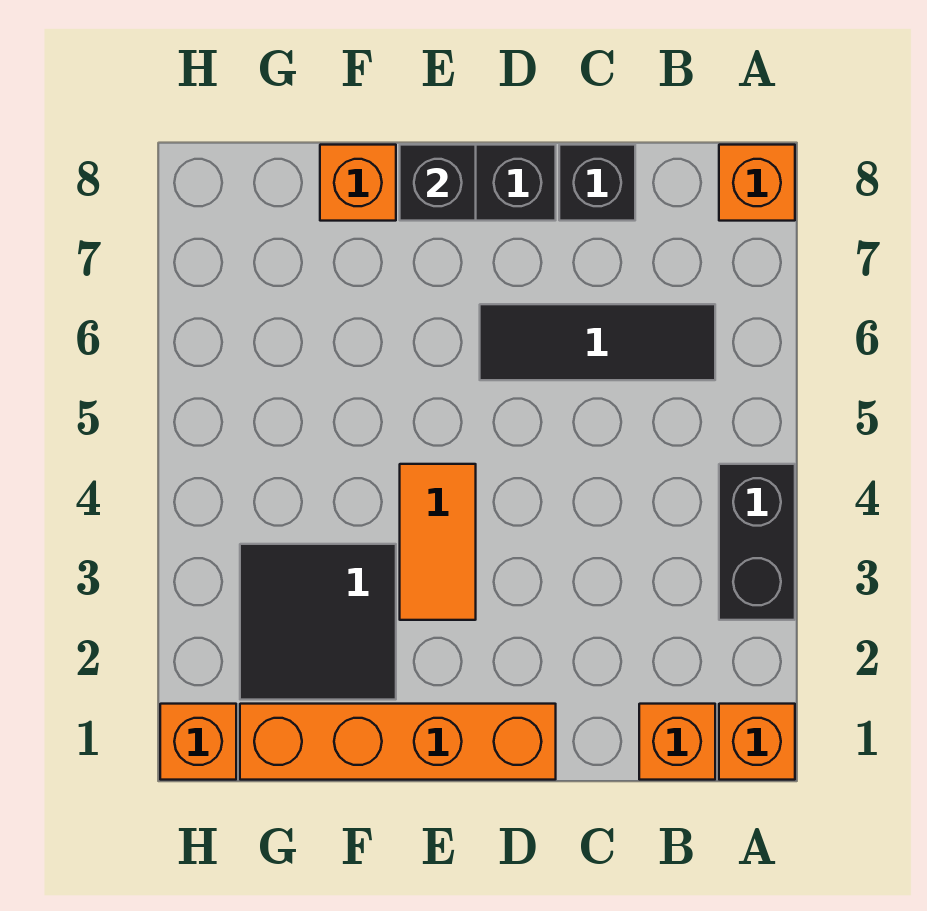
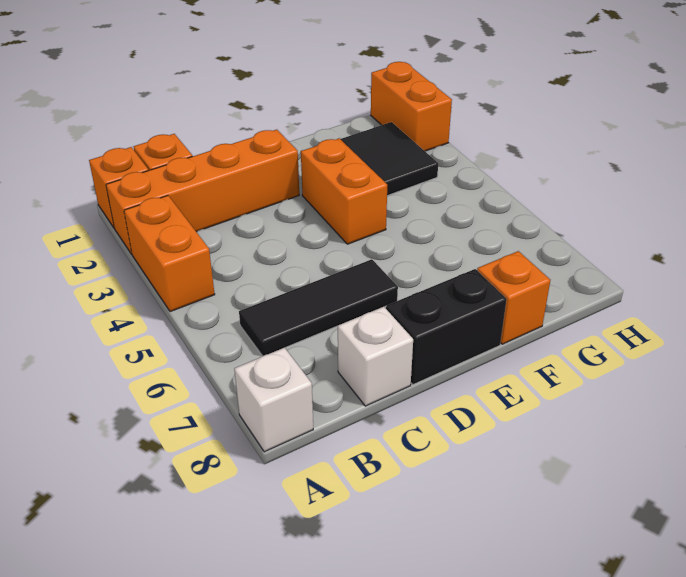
black 1x2 brick [719,464,795,620] -> orange 1x2 brick [124,196,215,312]
orange 1x1 brick [719,145,795,221] -> white 1x1 brick [234,348,313,452]
black 1x1 brick [559,145,635,221] -> white 1x1 brick [338,307,413,406]
orange 1x4 brick [240,704,556,780] -> orange 1x4 brick moved to [106,130,299,254]
orange 1x2 tile [400,464,476,620] -> orange 1x2 brick [301,138,387,244]
black 1x1 brick [400,145,476,221] -> none
orange 1x1 brick [160,704,236,780] -> orange 1x2 brick [371,62,452,151]

